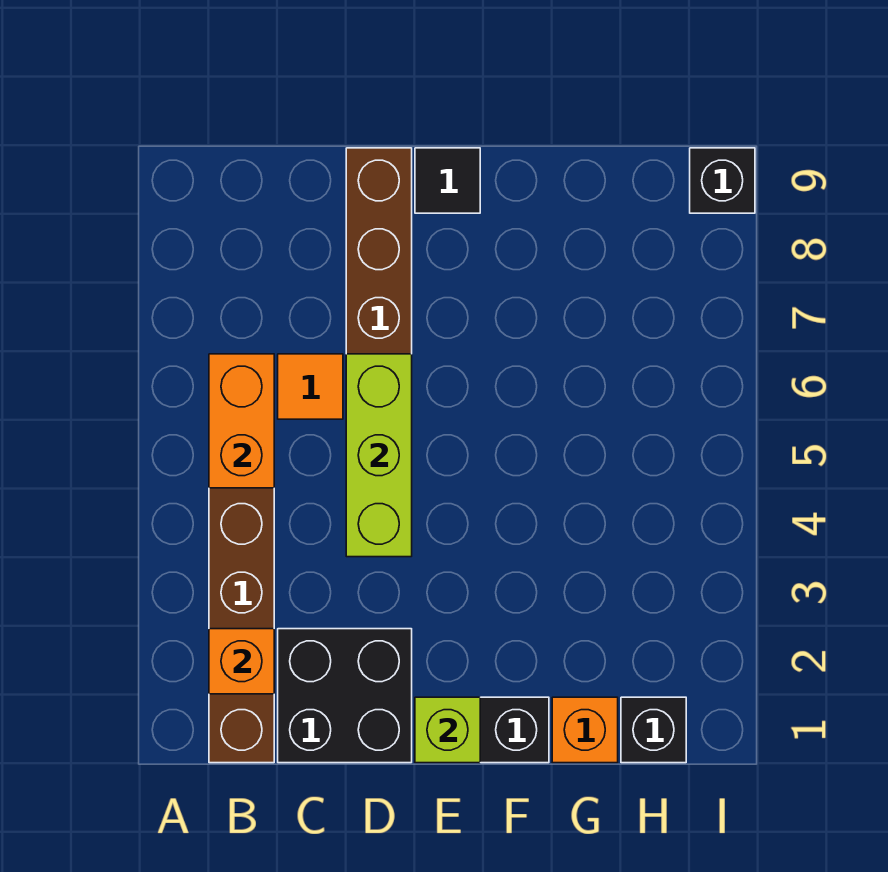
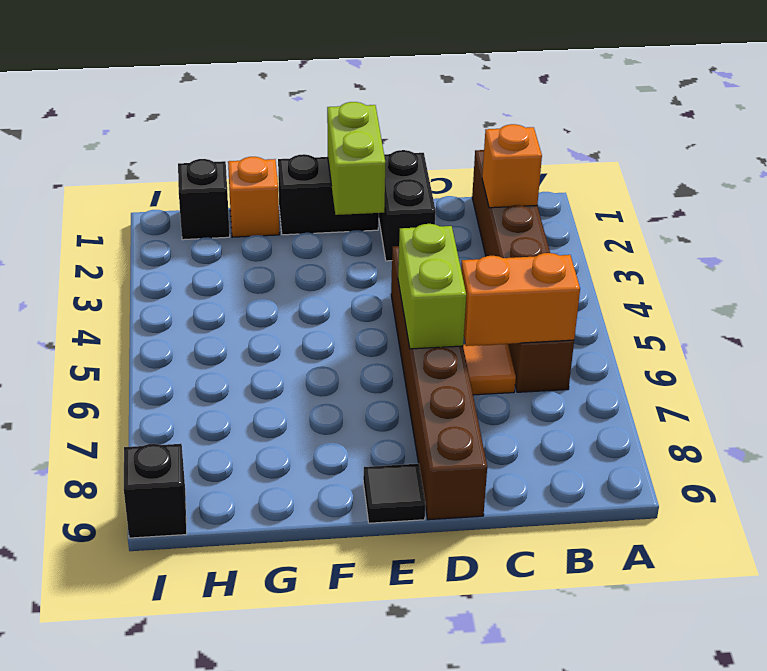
orange 1x2 brick [209,354,274,488] -> orange 1x2 brick turned to [461,253,580,346]
black 2x2 brick [278,629,412,763] -> black 1x2 brick [379,150,436,261]
lime 1x3 brick [346,354,412,557] -> lime 1x2 brick [398,224,466,349]
lime 1x1 brick [415,697,480,763] -> lime 1x2 brick [327,102,386,215]

